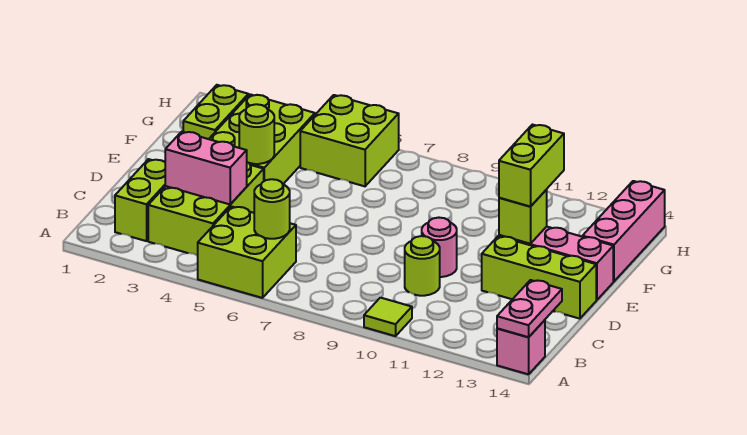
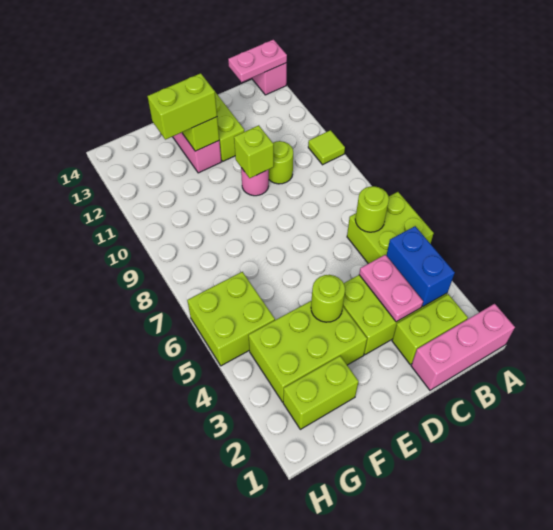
none -> blue 1x2 brick [386,226,455,306]
pink 1x2 brick [165,132,247,204] -> pink 1x2 plate [359,255,423,322]
none -> lime 1x1 brick [234,125,274,178]
pink 1x3 brick [583,181,665,281] -> pink 1x3 brick moved to [411,304,515,390]

